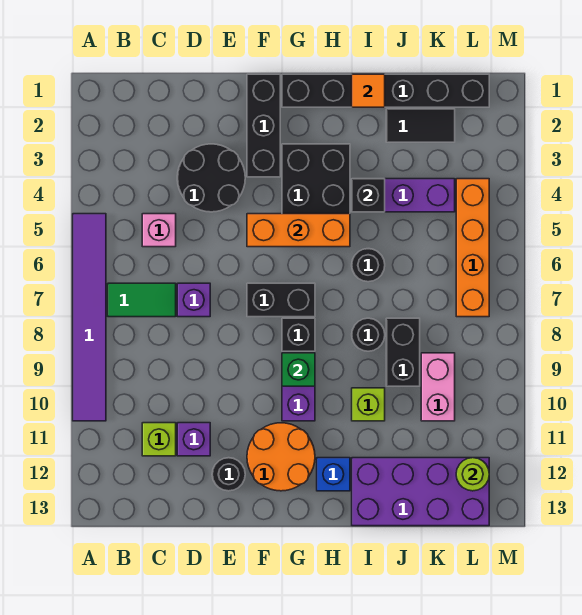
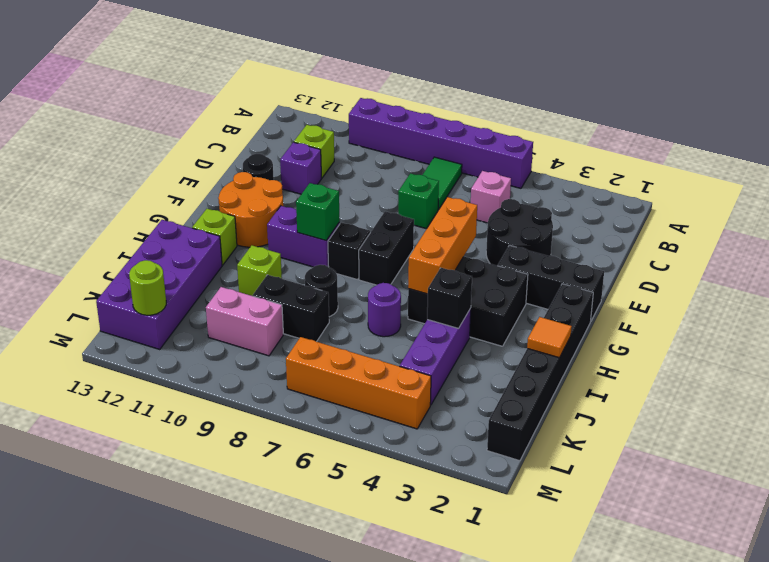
purple 1x6 tile [73,214,106,421] -> purple 1x6 brick [349,98,533,188]
purple 1x1 brick [177,283,210,317] -> green 1x1 brick [398,173,439,229]
blue 1x1 brick [317,458,350,491] -> lime 1x1 brick [192,209,237,265]
black 1x1 round brick [352,249,385,282] -> purple 1x1 round brick [368,283,401,337]
black 1x2 tile [386,109,455,142] -> none

